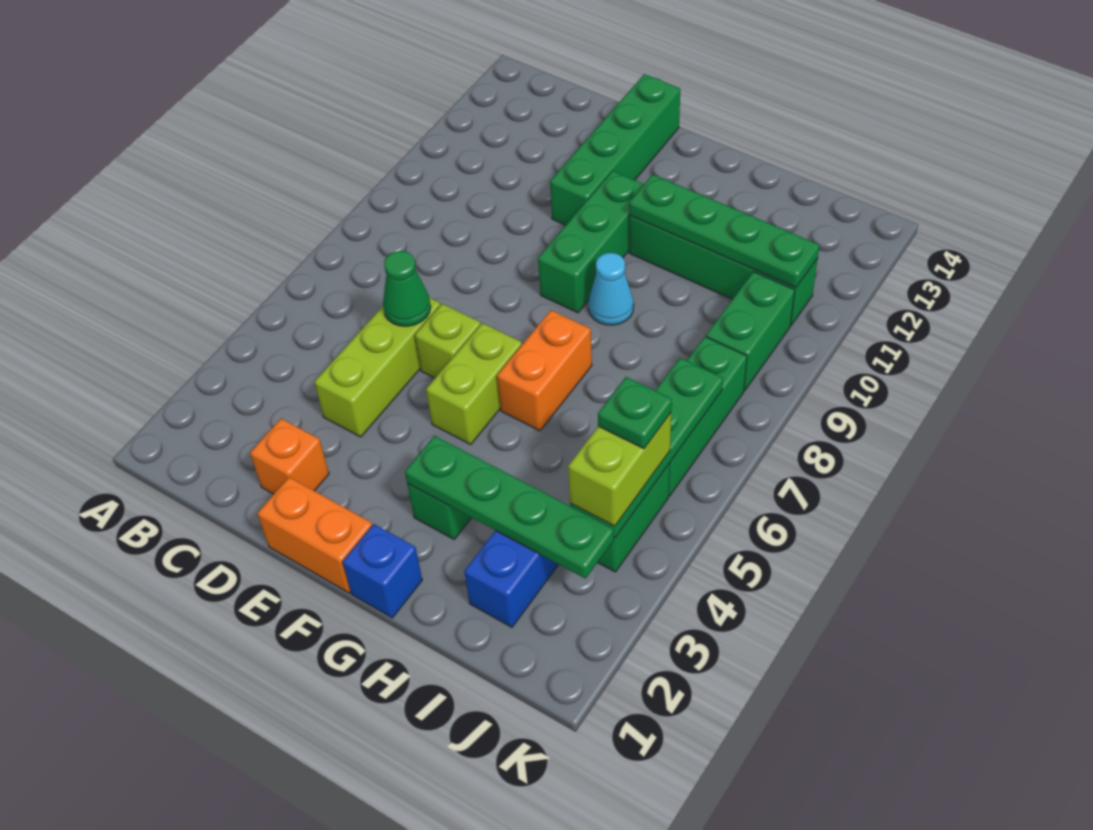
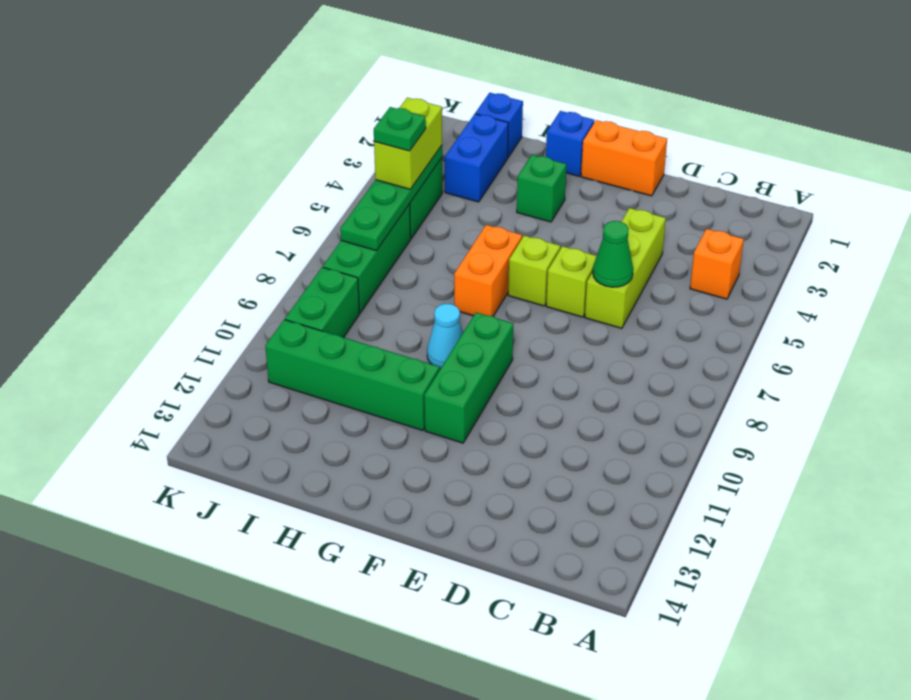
orange 1x1 brick [250,419,329,494] -> orange 1x1 brick moved to [690,229,744,299]
green 1x4 brick [550,74,680,225] -> none
lime 1x2 brick [426,323,522,445] -> lime 1x1 brick [508,236,560,306]
green 1x4 plate [405,436,614,579] -> none
green 1x4 plate [629,174,820,287] -> none
none -> blue 1x1 brick [475,93,523,157]

